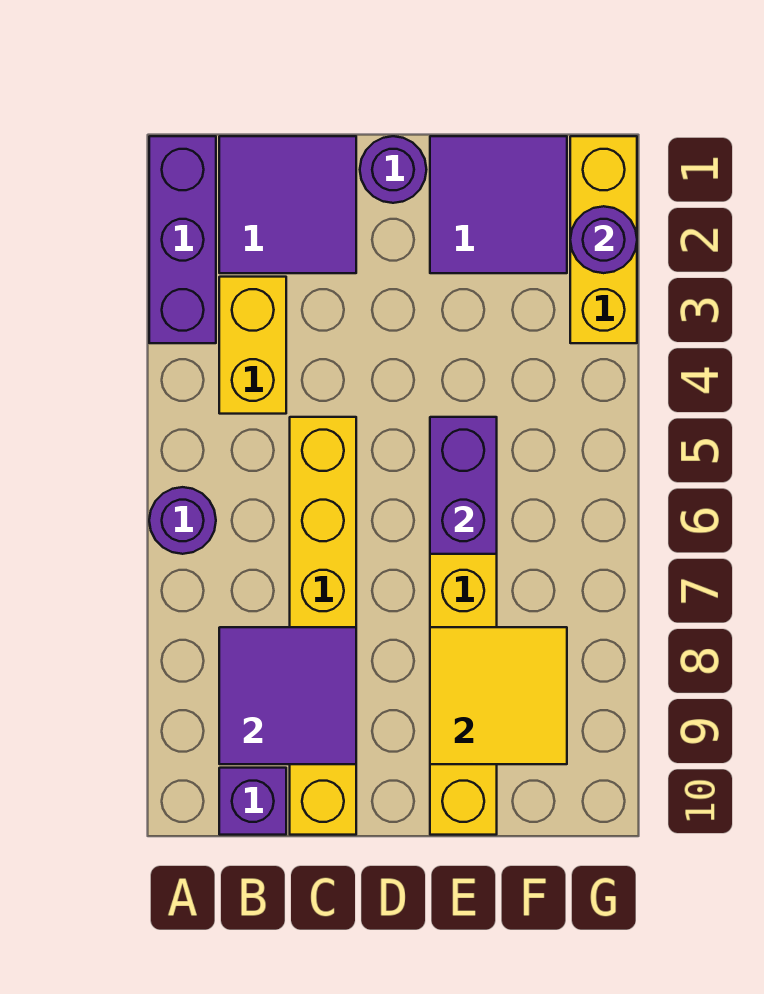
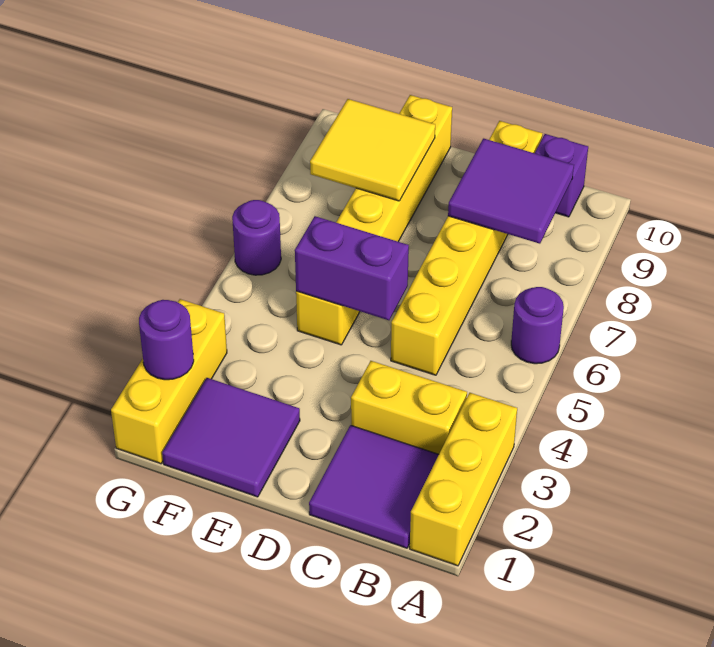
purple 1x3 brick [149,136,216,343] -> yellow 1x3 brick [410,393,517,566]
yellow 1x2 brick [219,277,286,414] -> yellow 1x2 brick turned to [351,361,467,454]
purple 1x1 round brick [360,136,427,203] -> purple 1x1 round brick moved to [232,200,281,275]
purple 1x2 brick [430,417,497,554] -> purple 1x2 brick turned to [295,216,409,320]

